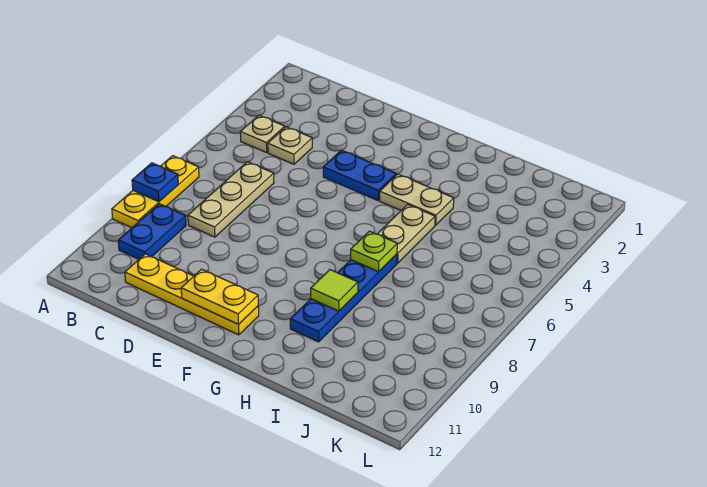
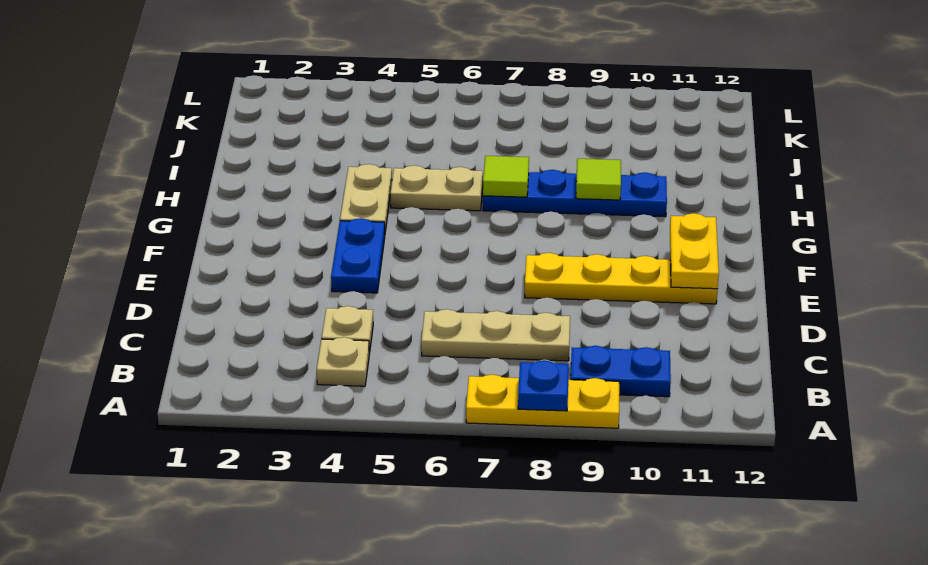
yellow 1x4 plate [125,254,259,335] -> yellow 1x4 plate turned to [525,253,718,304]
lime 1x1 plate [351,231,397,272] -> lime 1x1 tile [483,156,529,197]

